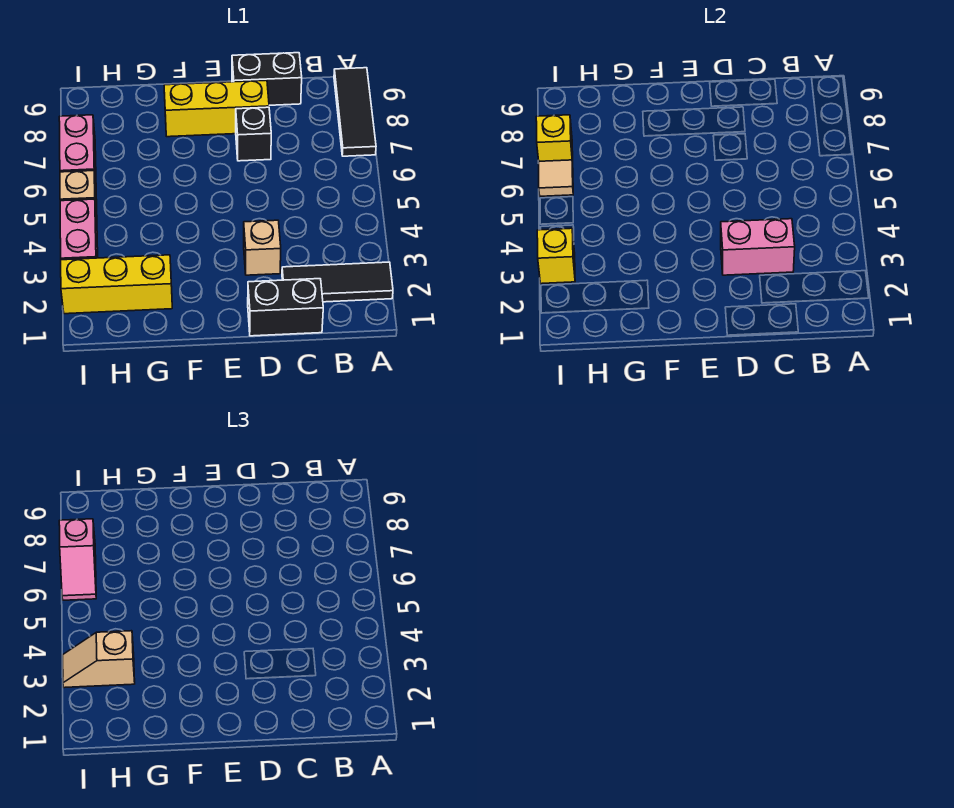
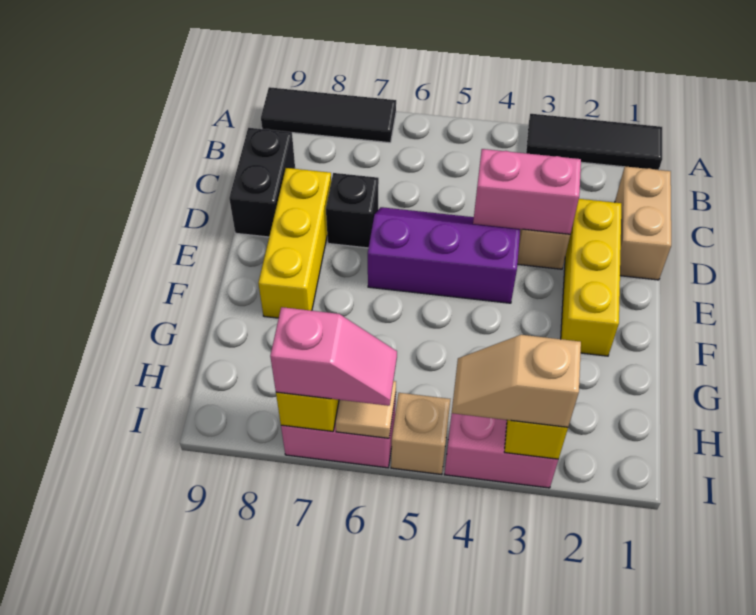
black 1x3 tile [282,262,393,302] -> black 1x3 tile turned to [526,114,662,170]
black 1x2 brick [248,279,323,336] -> tan 1x2 brick [615,166,671,280]
pink 1x2 brick [721,219,795,275] -> pink 1x2 brick turned to [473,149,581,234]
none -> purple 2x3 slope [368,207,520,303]
yellow 1x3 brick [61,255,172,314] -> yellow 1x3 brick moved to [561,199,621,356]
tan 1x2 slope [63,631,135,688] -> tan 1x2 slope turned to [452,335,581,427]

